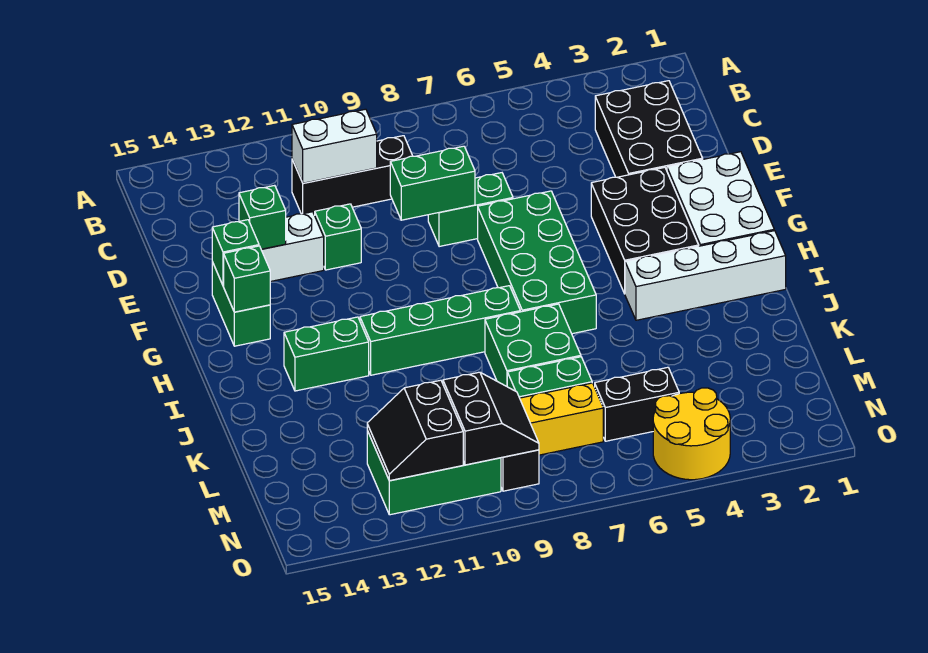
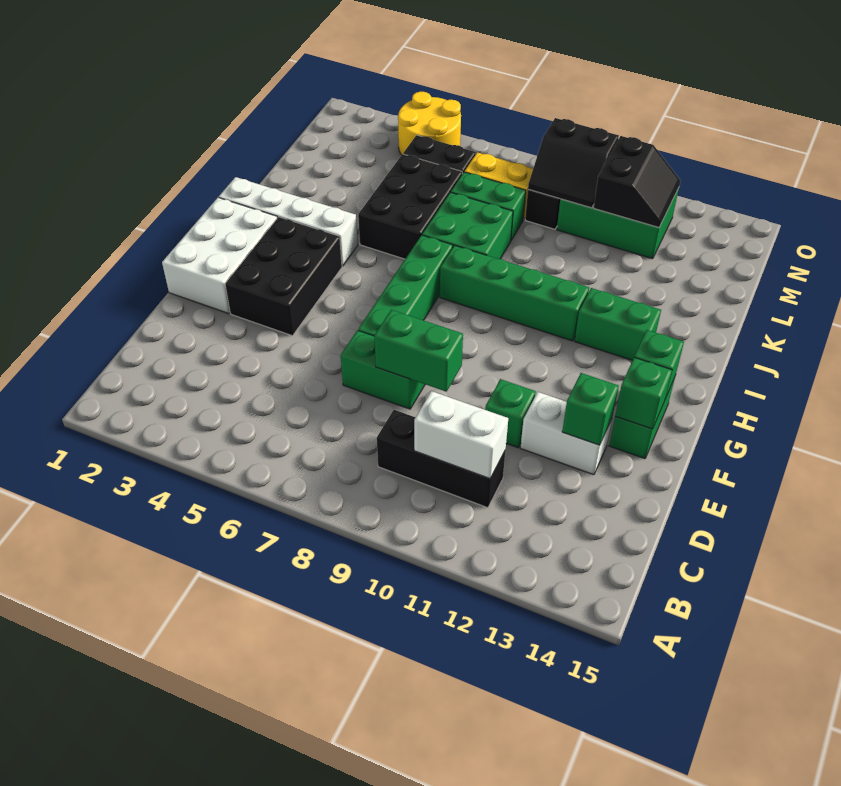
black 2x3 brick [595,81,703,177] -> black 2x3 brick moved to [358,154,462,259]
green 2x4 brick [478,191,596,334] -> green 1x4 brick [358,235,453,336]
black 2x2 slope [443,372,539,465] -> black 2x2 slope turned to [528,118,619,208]

